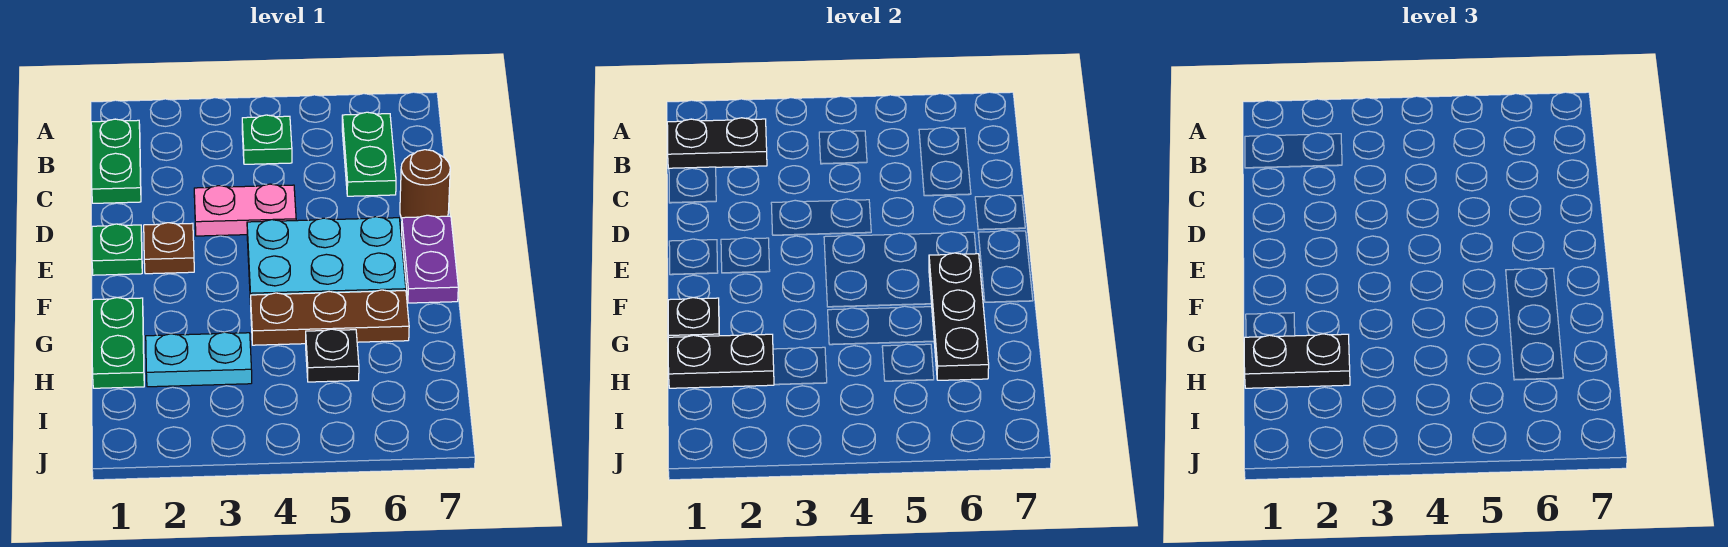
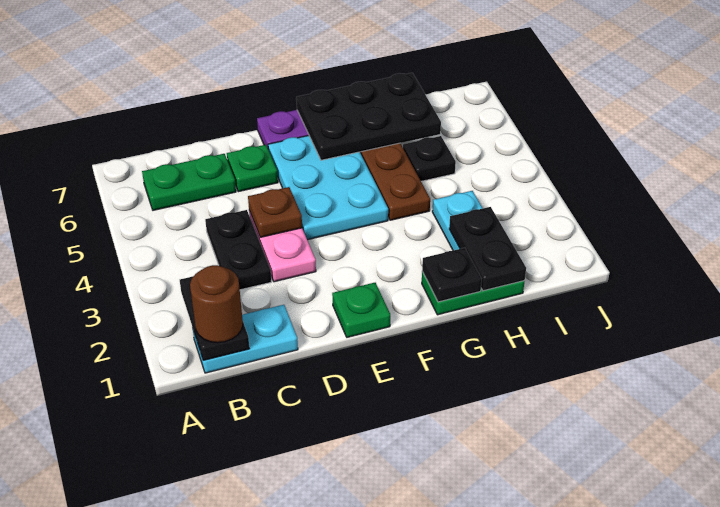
green 1x2 plate [91,119,141,203] -> cyan 1x2 plate [193,305,298,373]
green 1x1 plate [242,115,292,164] -> green 1x1 plate moved to [227,145,278,192]
brown 1x1 round brick [400,150,450,219] -> brown 1x1 round brick moved to [190,265,243,343]
brown 1x1 plate [144,223,194,274] -> brown 1x1 plate moved to [248,187,302,237]
black 1x3 plate [929,253,989,380] -> black 2x3 plate [296,73,441,160]
black 1x2 plate [1244,334,1350,388] -> black 1x2 plate moved to [205,210,271,290]

